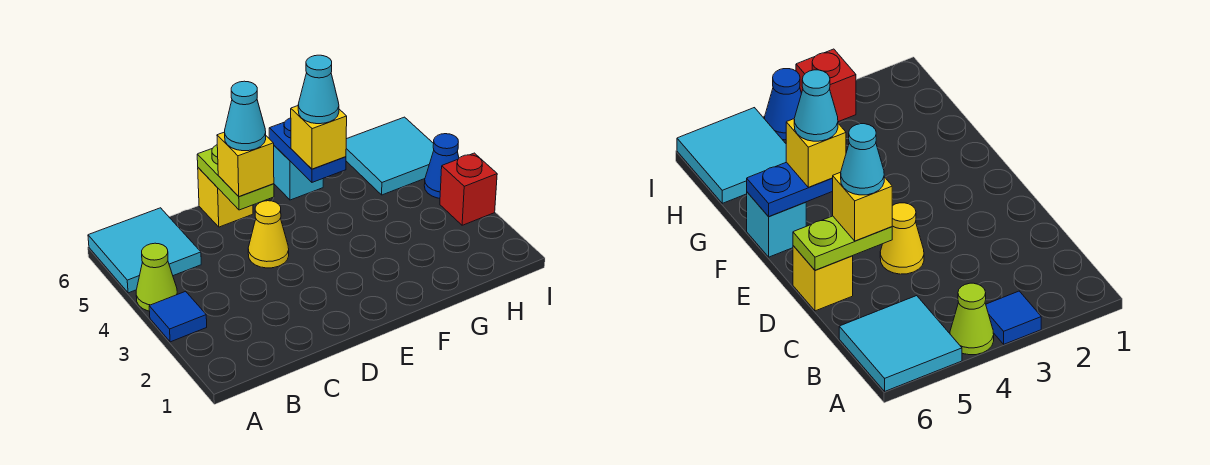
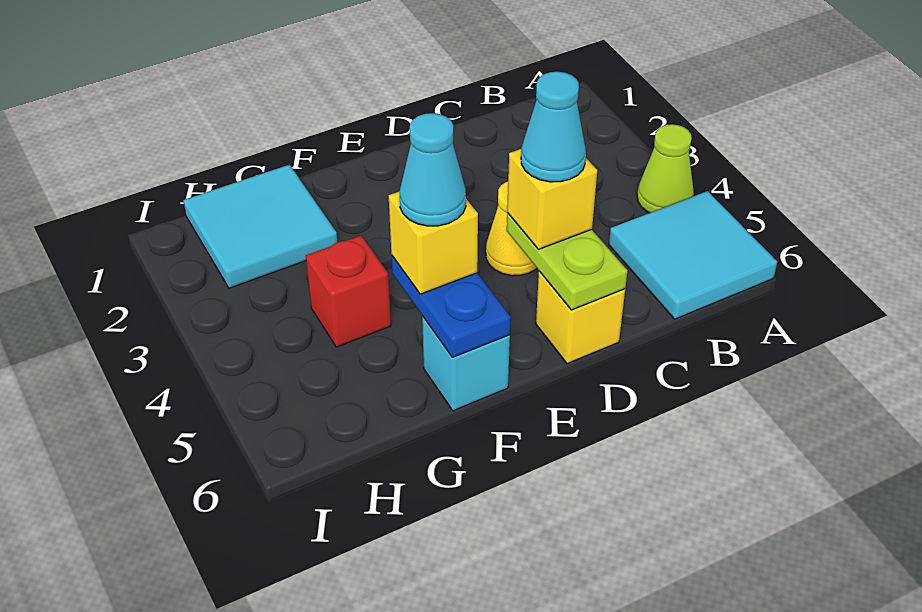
blue 1x1 tile [149,291,207,342] -> none
cyan 2x2 tile [346,117,434,195] -> cyan 2x2 tile moved to [183,165,337,288]
red 1x1 brick [440,153,497,225] -> red 1x1 brick moved to [306,236,391,347]
blue 1x1 cone [424,134,459,198] -> none

